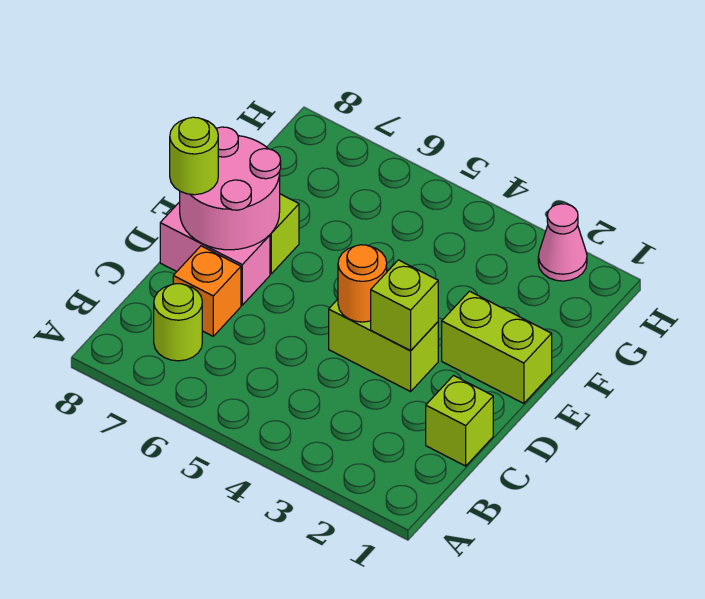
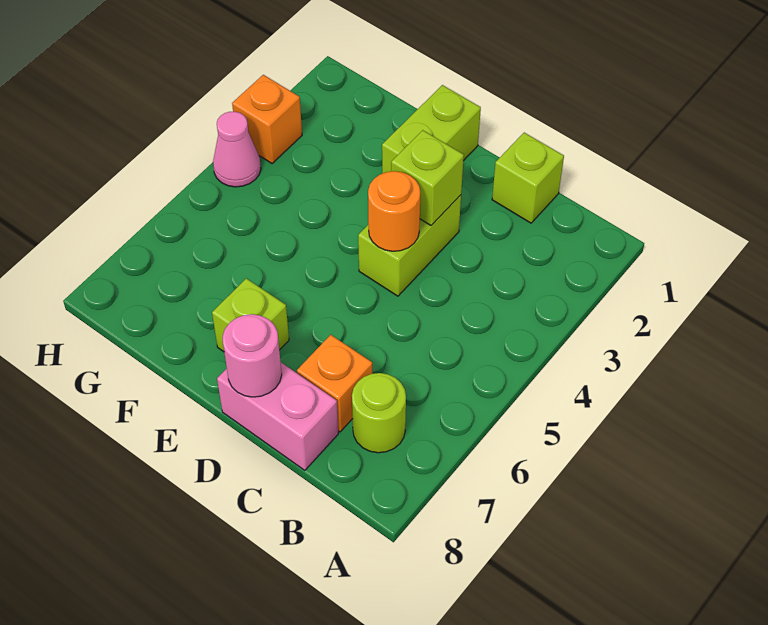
pink 1x2 brick [160,202,270,305] -> pink 1x2 brick turned to [217,363,338,470]
pink 2x2 round brick [180,127,281,250] -> pink 1x1 round brick [223,314,282,397]
lime 1x1 round brick [170,117,218,195] -> none
pink 1x1 cone [538,204,587,281] -> pink 1x1 cone moved to [213,112,261,187]
none -> orange 1x1 brick [232,75,302,164]

